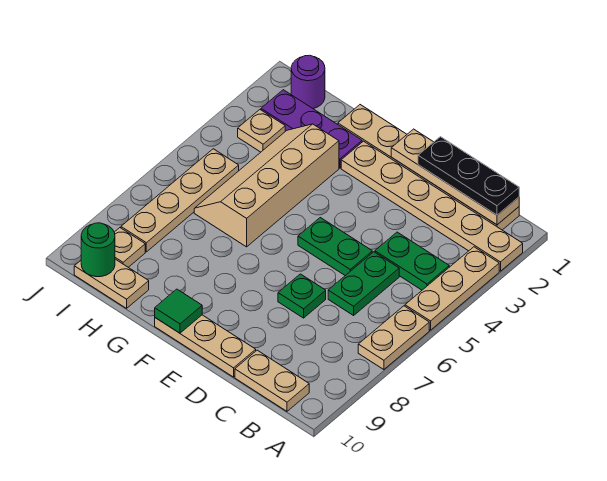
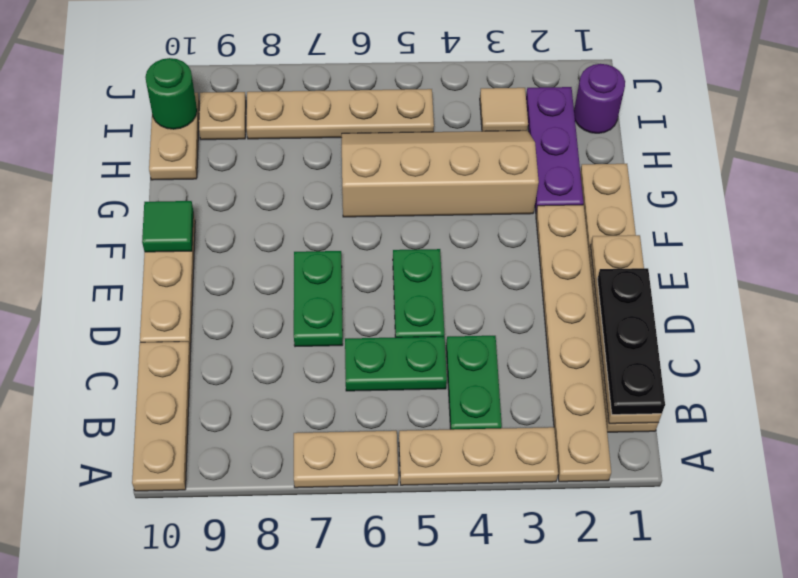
tan 1x2 plate [235,350,309,411] -> tan 1x3 plate [132,342,191,491]
green 1x1 plate [278,274,326,318] -> green 1x2 plate [294,251,343,347]
tan 1x1 plate [238,110,285,152] -> tan 1x1 tile [480,88,528,131]

